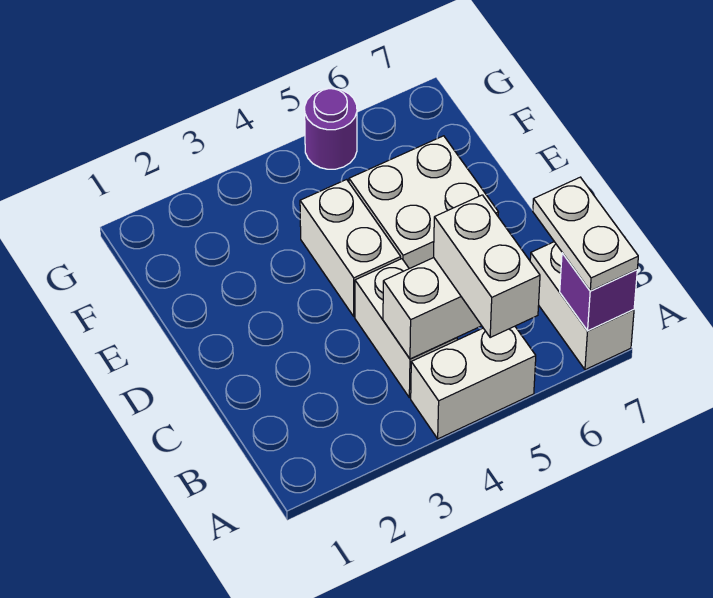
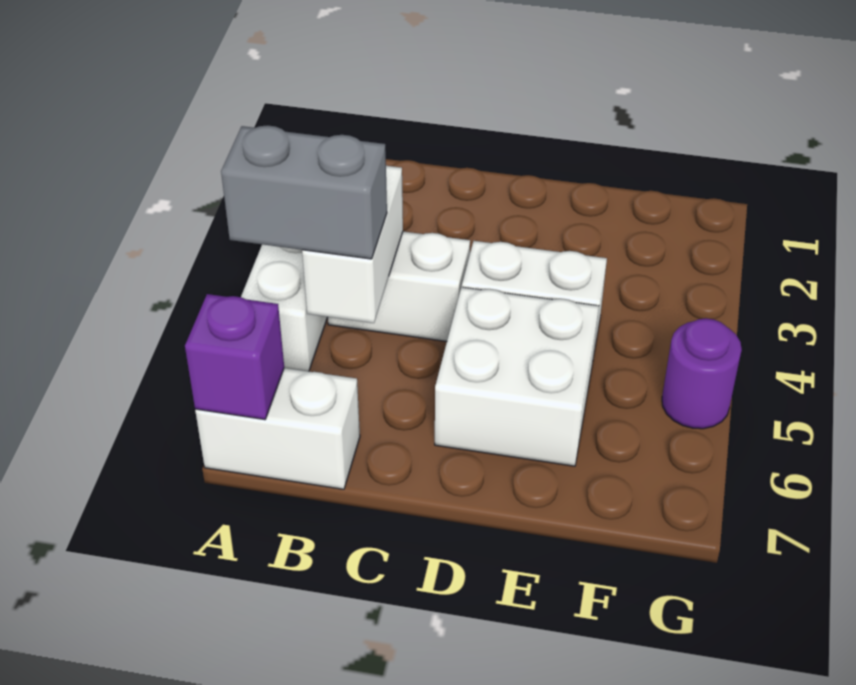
white 1x2 brick [434,195,540,338] -> grey 1x2 brick [221,125,387,259]
white 1x2 plate [533,177,638,291] -> none

